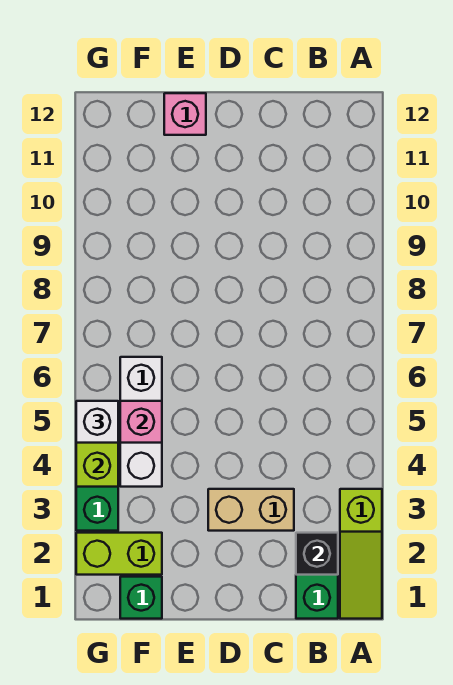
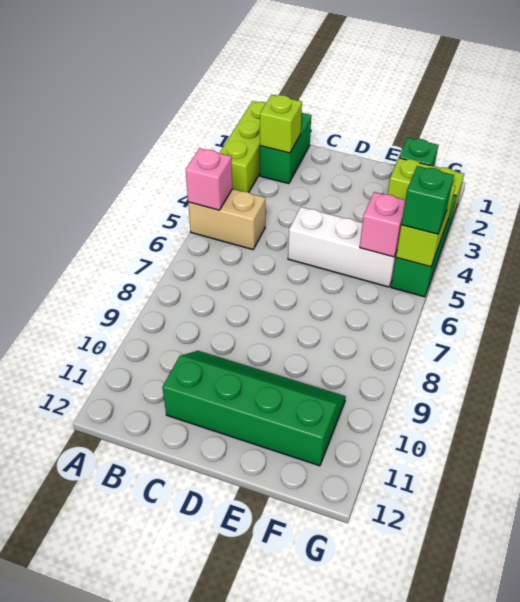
lime 1x3 slope [340,489,382,619] -> lime 1x3 brick [220,101,266,192]
black 1x1 brick [296,533,338,575] -> lime 1x1 brick [260,95,302,153]
tan 1x2 brick [208,489,294,531] -> tan 1x2 brick moved to [188,189,265,249]
none -> green 2x4 slope [162,351,346,466]
pink 1x1 brick [164,93,206,135] -> pink 1x1 brick moved to [186,148,232,210]
white 1x3 brick [120,357,162,487] -> white 1x3 brick turned to [288,207,397,287]
white 1x1 brick [76,401,118,443] -> green 1x1 brick [401,166,454,234]

